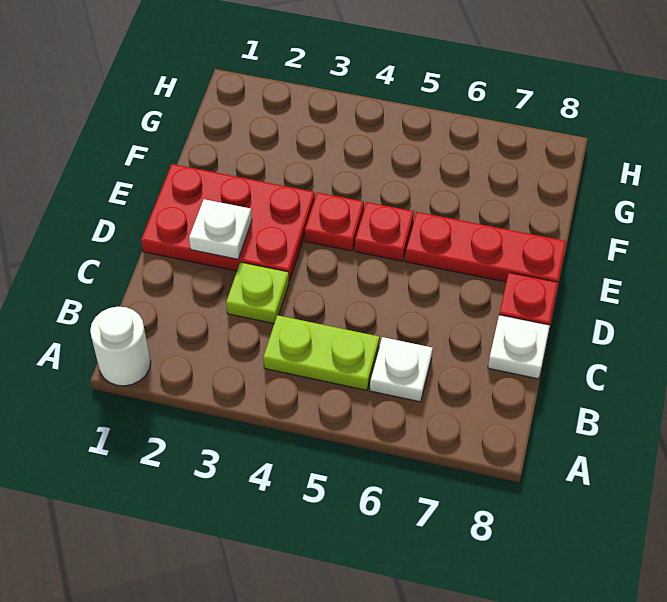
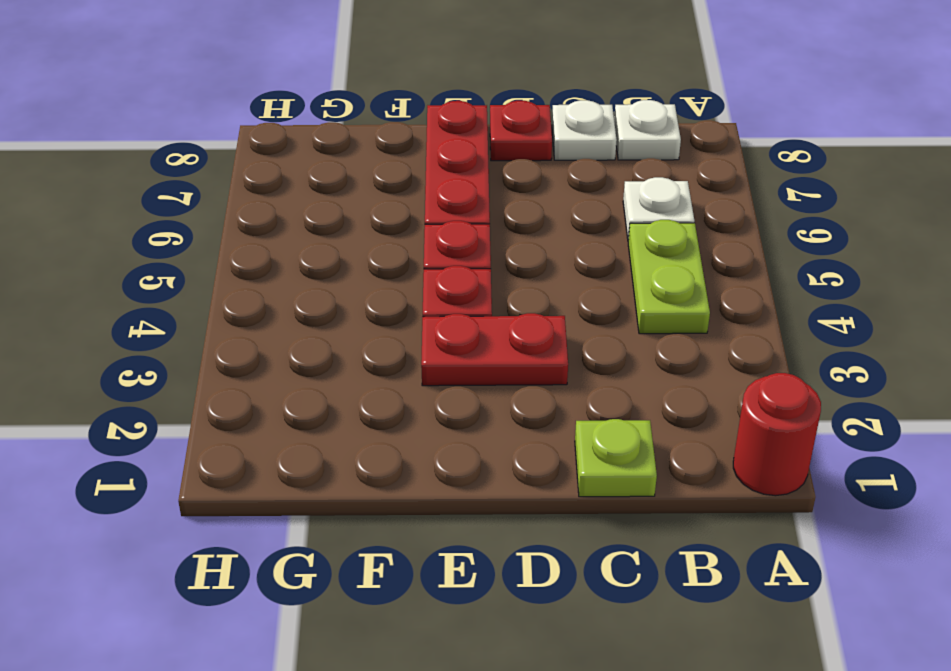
white 1x1 round brick [90,307,151,386] -> red 1x1 round brick [733,373,821,496]
lime 1x1 plate [226,262,289,324] -> lime 1x1 plate moved to [575,419,657,497]
red 2x3 plate [141,164,315,282] -> red 1x2 plate [421,313,568,386]
white 1x1 plate [189,199,252,259] -> white 1x1 plate moved to [614,100,681,160]

